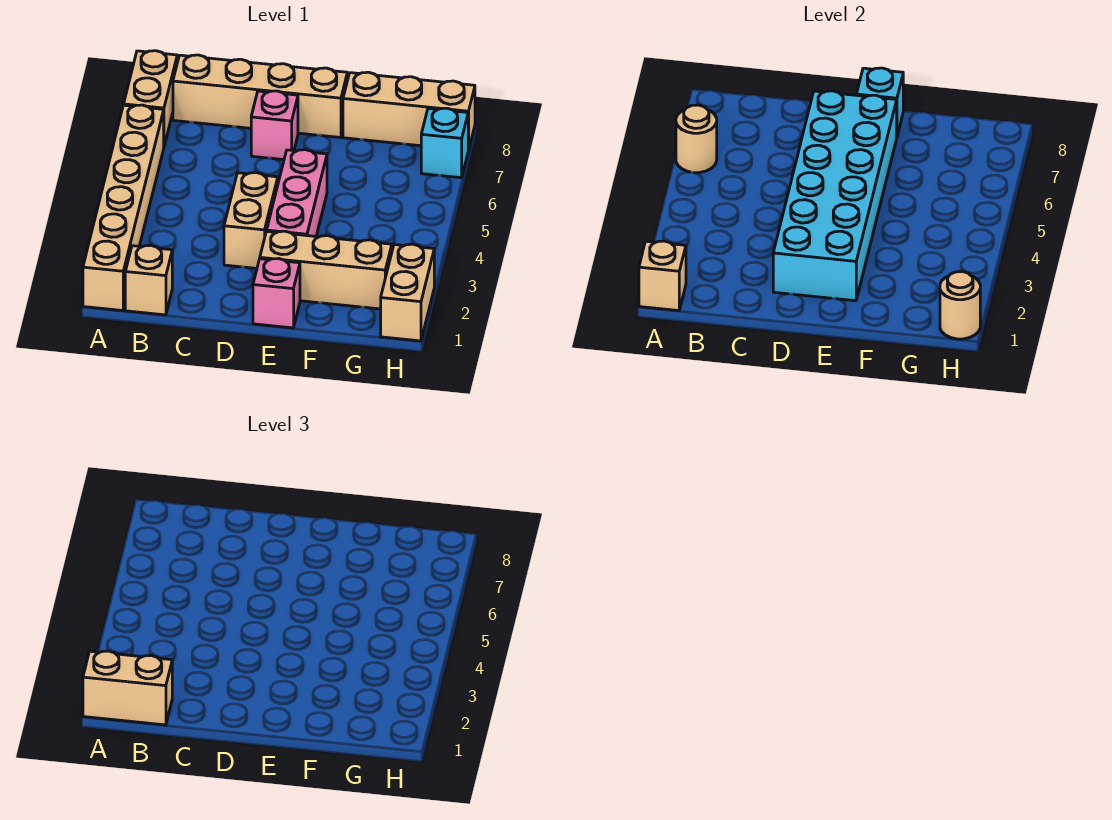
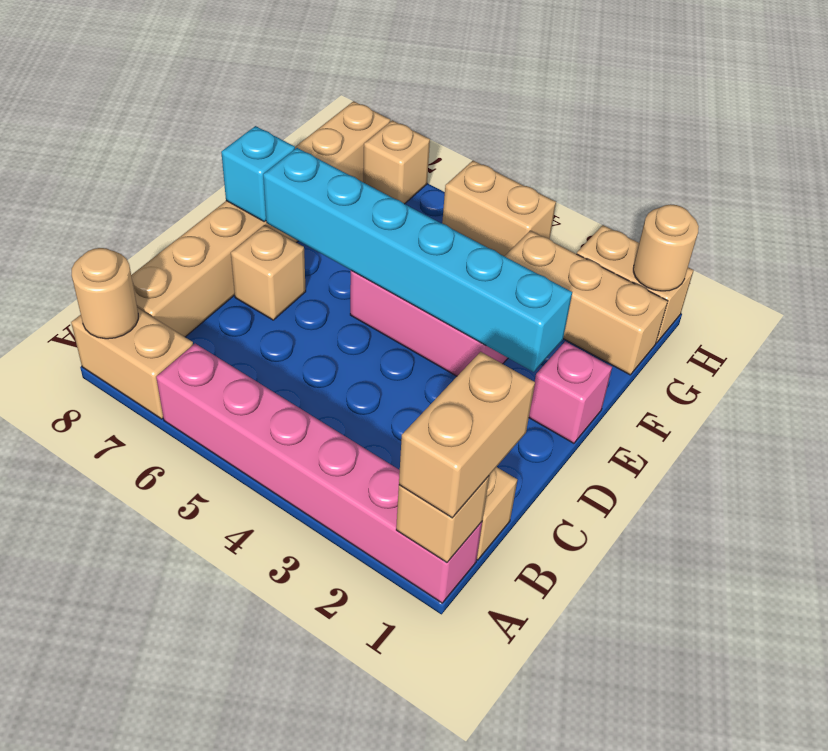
tan 1x6 brick [83,105,164,311] -> pink 1x6 brick [156,344,482,603]
tan 1x1 round brick [676,105,717,173] -> tan 1x1 round brick moved to [72,248,138,339]
cyan 2x6 brick [773,91,897,301] -> cyan 1x6 brick [263,148,572,372]
tan 1x2 brick [224,173,278,268] -> tan 1x2 brick moved to [442,161,556,256]
pink 1x1 brick [251,91,298,160] -> tan 1x1 brick [231,225,306,320]
tan 1x3 brick [260,231,392,309] -> tan 1x3 brick turned to [505,231,668,375]
cyan 1x1 brick [421,108,468,178] -> tan 1x1 brick [363,120,430,204]

